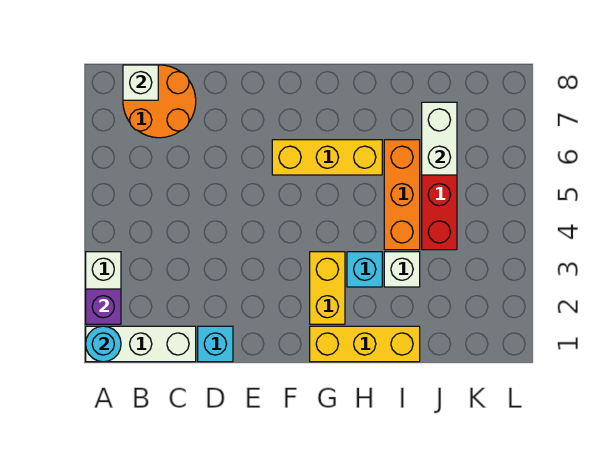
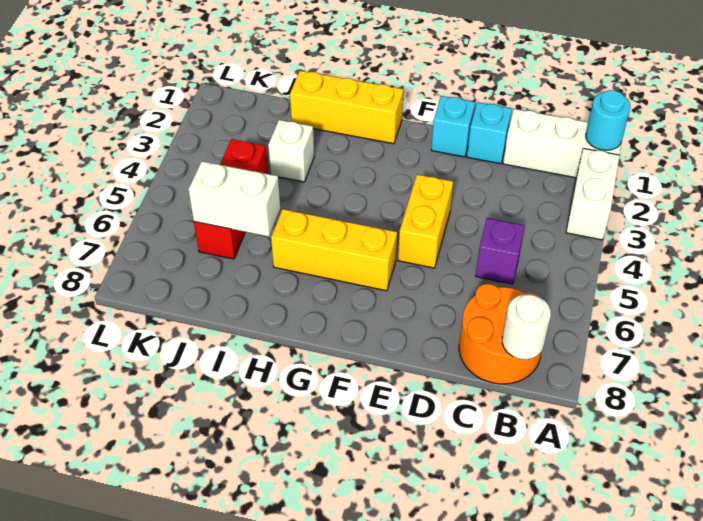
purple 1x1 brick [86,289,121,324] -> purple 1x1 brick moved to [476,218,524,284]
white 1x1 brick [123,65,158,100] -> white 1x1 round brick [502,294,551,359]
yellow 1x2 brick [310,252,345,324] -> yellow 1x2 brick moved to [398,174,453,268]
cyan 1x1 brick [347,252,382,287] -> cyan 1x1 brick moved to [431,96,475,157]
orange 1x3 brick [384,140,420,250] -> none
white 1x2 brick [422,102,457,175] -> white 1x2 brick turned to [189,161,280,237]

